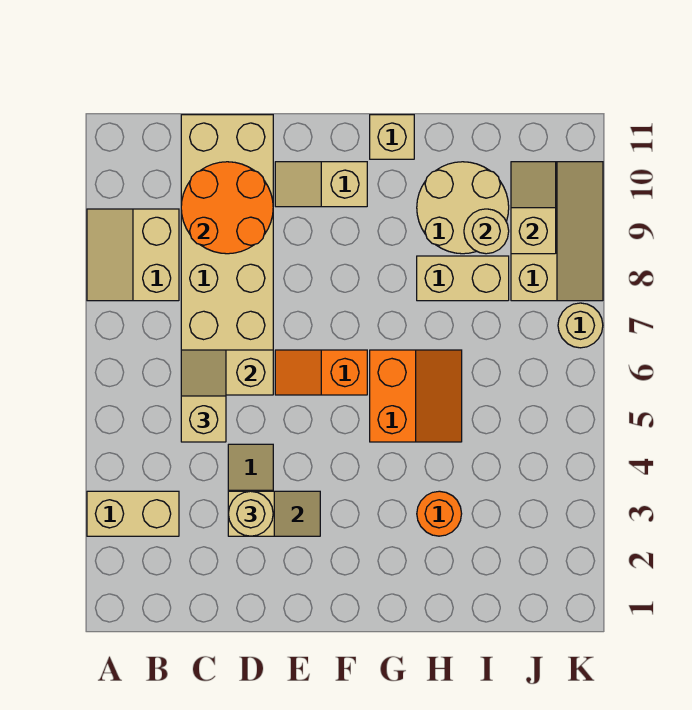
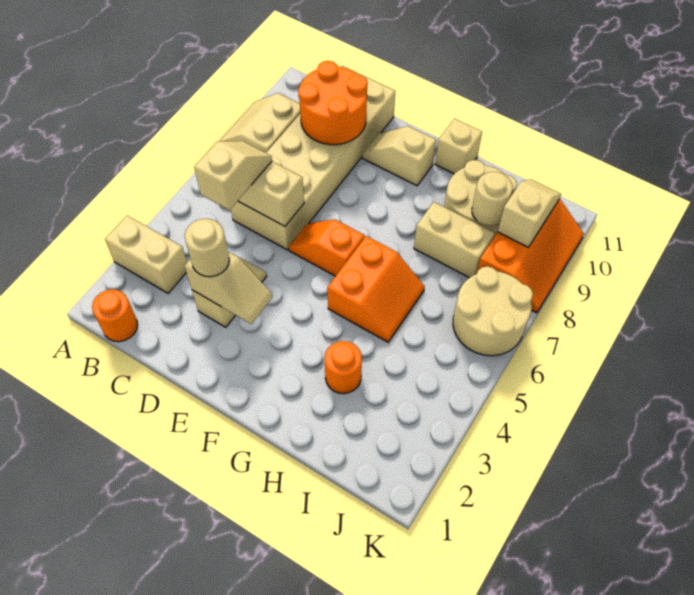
none -> orange 1x1 round brick [92,289,138,342]
tan 2x3 slope [511,162,603,301] -> orange 2x3 slope [477,199,584,313]
tan 1x1 round brick [558,303,603,348] -> tan 2x2 round brick [453,266,533,356]

